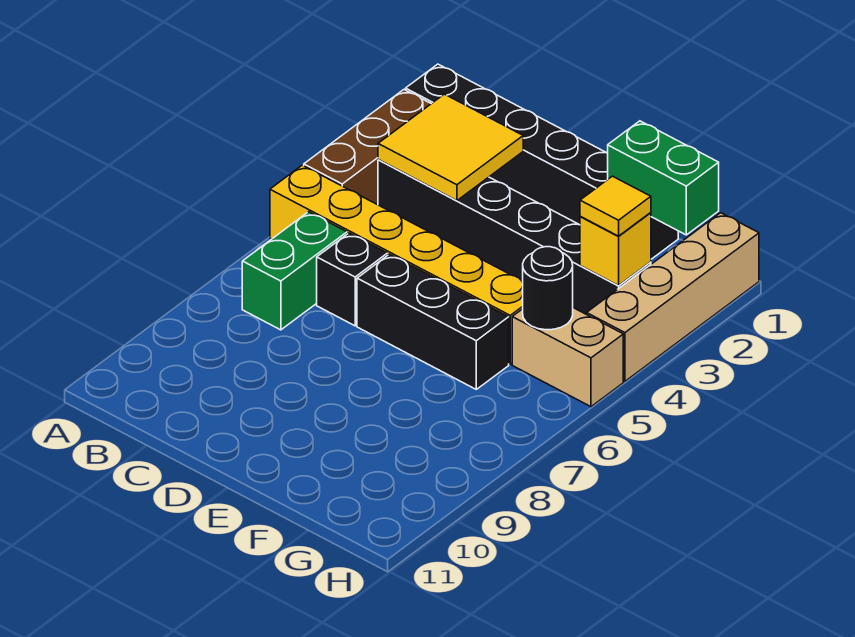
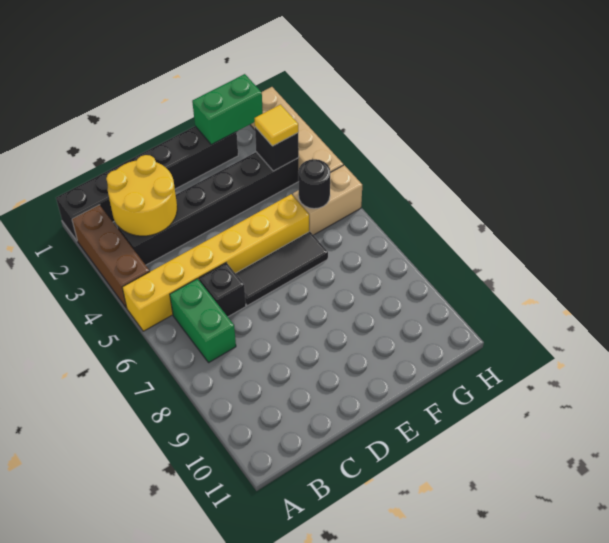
yellow 2x2 tile [378,94,523,201] -> yellow 2x2 round brick [106,155,177,236]
black 1x3 brick [357,254,509,389] -> black 1x3 tile [235,232,328,305]
yellow 1x1 brick [580,213,651,286] -> black 1x1 brick [255,127,299,171]

